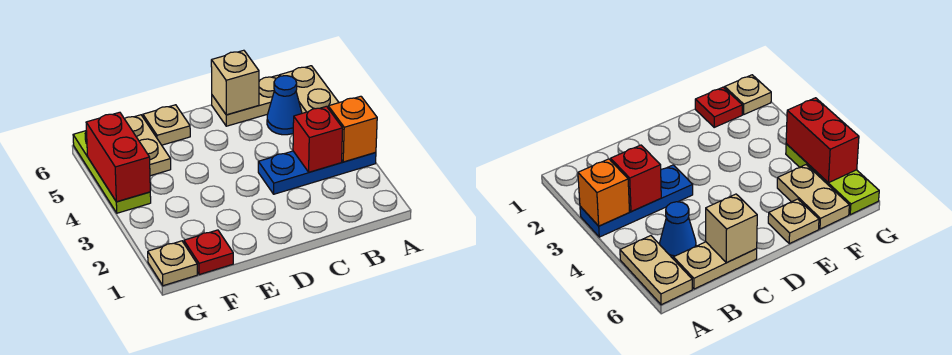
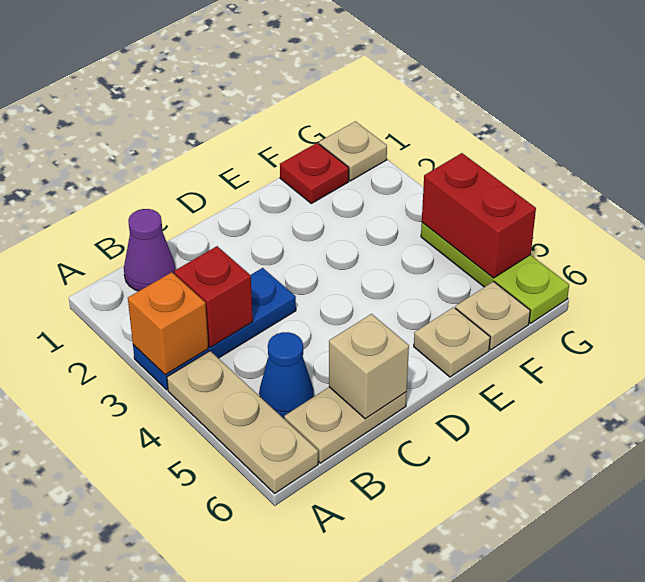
tan 1x2 plate [279,66,339,113] -> tan 1x3 plate [167,351,318,493]
none -> purple 1x1 cone [124,209,175,291]
tan 1x2 plate [125,115,171,176] -> tan 1x1 plate [455,282,530,350]

